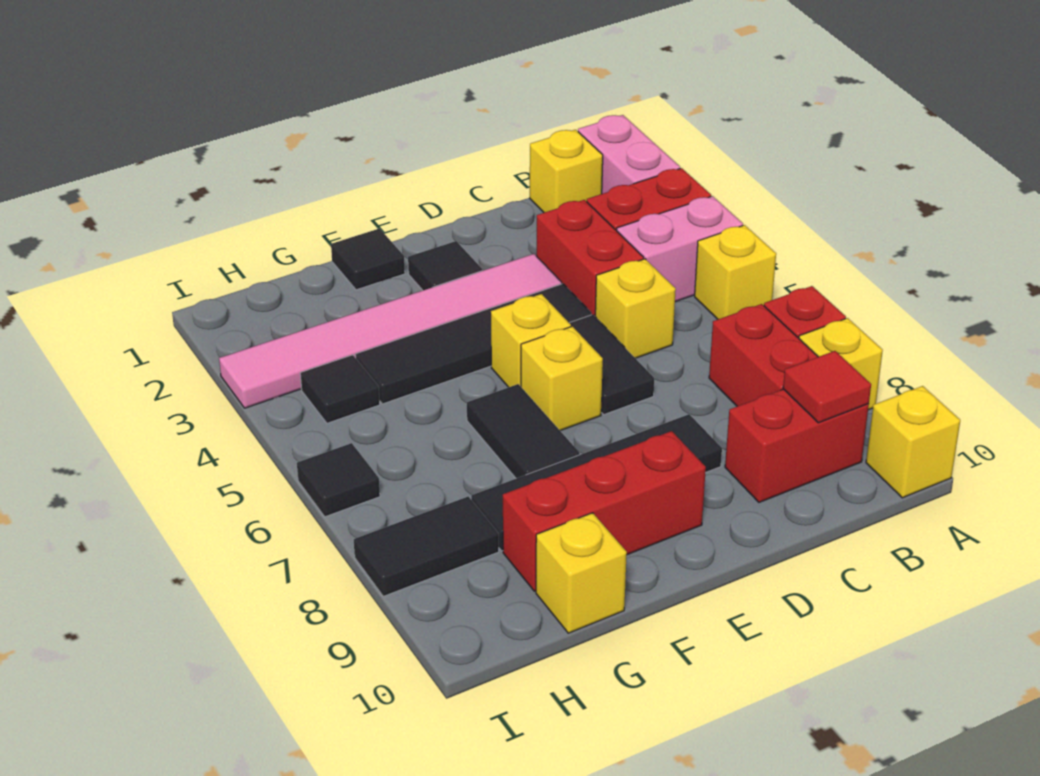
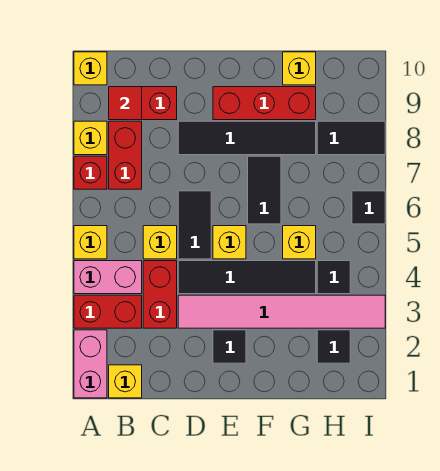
yellow 1x1 brick [521,326,603,431] -> yellow 1x1 brick moved to [283,226,316,259]
black 1x1 tile [331,229,405,290] -> black 1x1 tile moved to [317,330,350,363]

